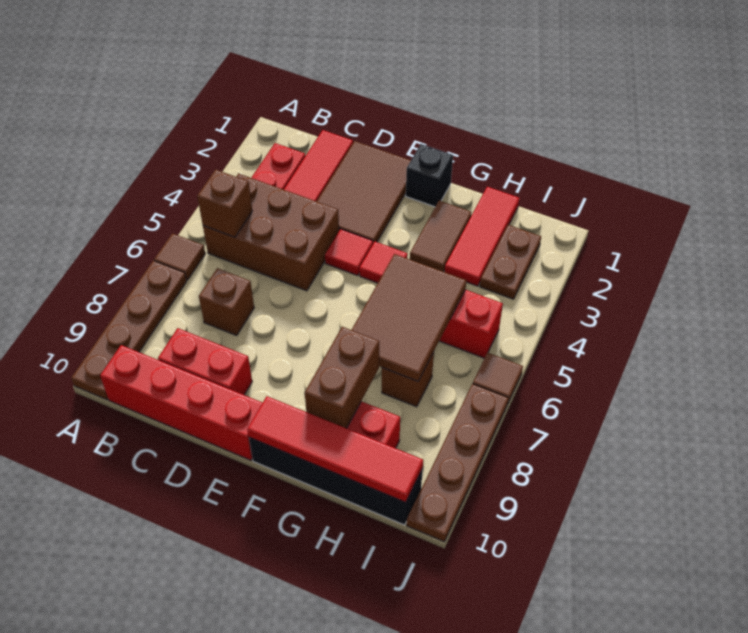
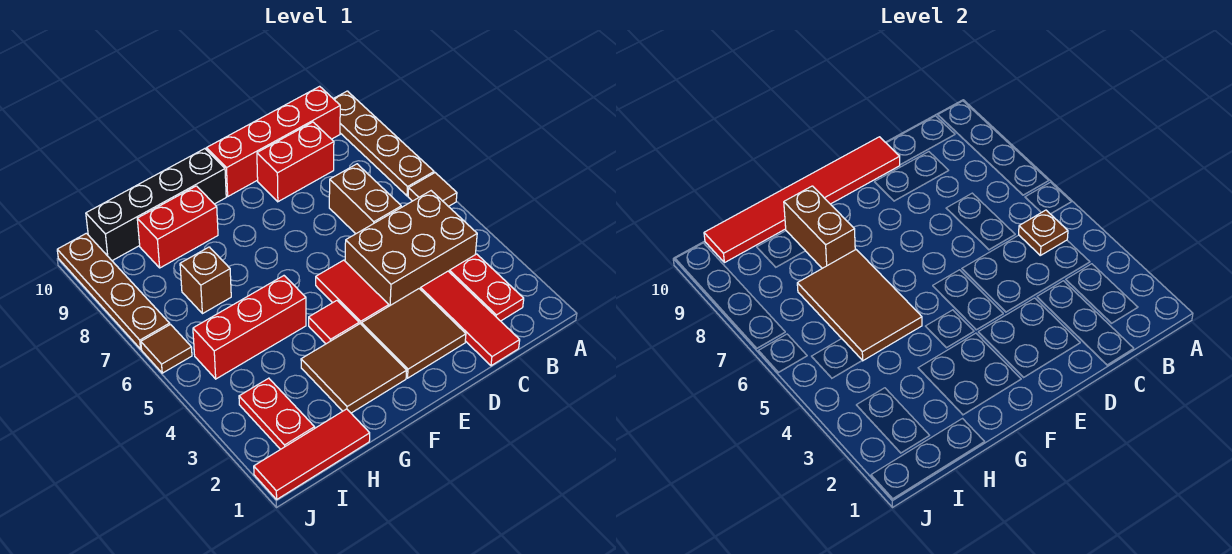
brown 1x1 brick [197,170,252,237] -> brown 1x1 plate [1019,210,1068,255]
brown 1x1 brick [199,268,254,336] -> brown 1x2 brick [329,164,401,234]
brown 2x3 tile [317,141,411,243] -> brown 2x2 tile [362,289,466,378]
red 1x1 tile [325,229,373,276] -> red 1x2 tile [316,260,389,325]
black 1x1 brick [406,144,453,207] -> none
red 1x4 tile [247,396,423,502] -> red 1x6 tile [704,137,900,263]
brown 1x2 tile [410,201,471,272] -> brown 2x2 tile [301,324,407,413]
red 1x3 tile [445,187,519,286] -> red 1x3 tile turned to [254,409,370,499]
brown 1x2 plate [480,225,541,299] -> red 1x2 plate [239,378,315,450]

